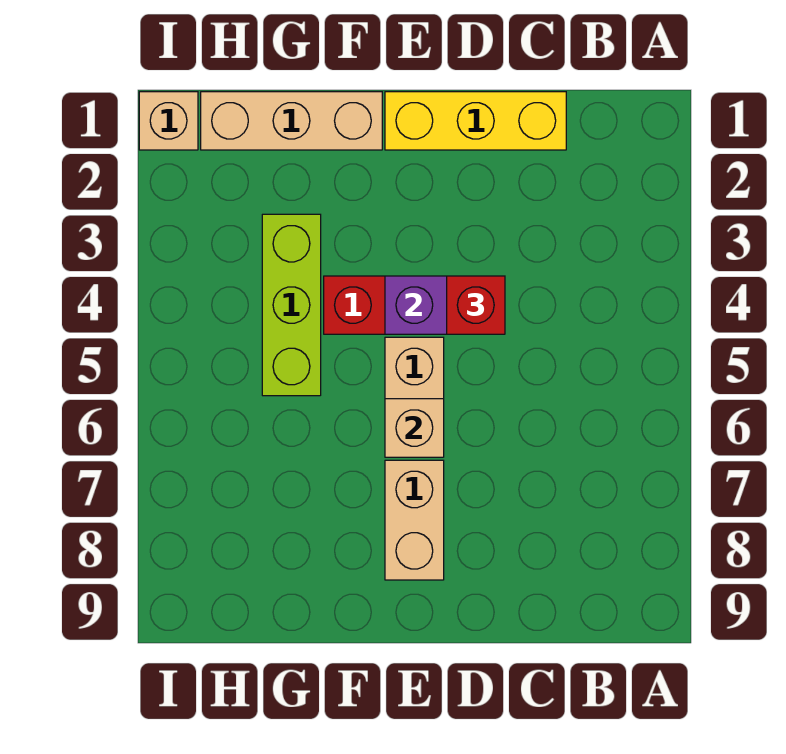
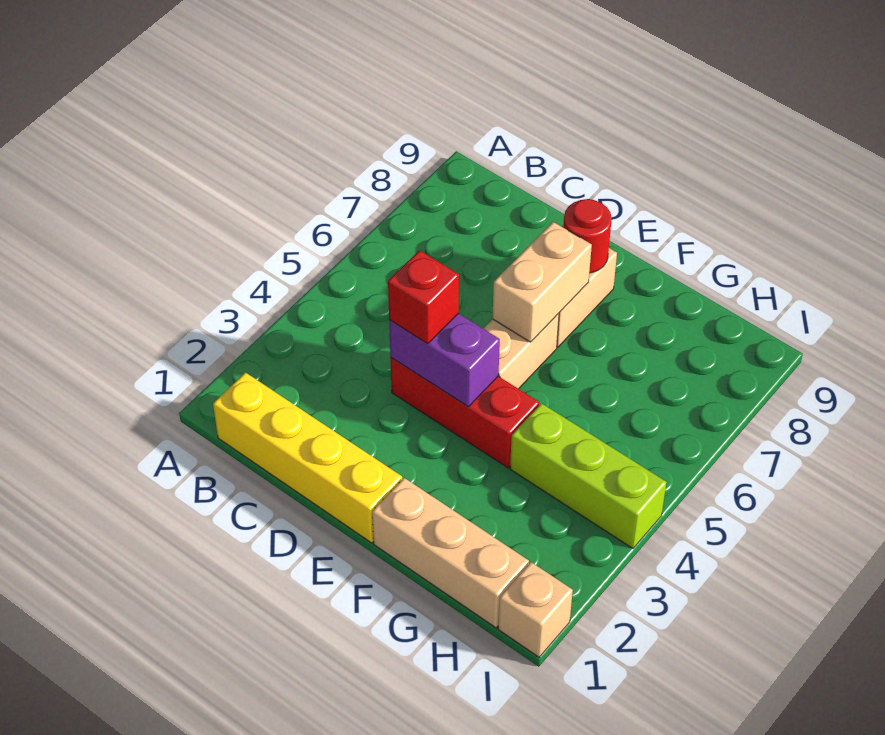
yellow 1x3 brick [385,92,566,150] -> yellow 1x4 brick [213,373,402,543]
tan 1x1 brick [385,399,444,457] -> tan 1x2 brick [492,222,592,342]
none -> red 1x1 round brick [563,199,612,273]
lime 1x3 brick [262,214,321,396] -> lime 1x3 brick turned to [510,403,667,548]

